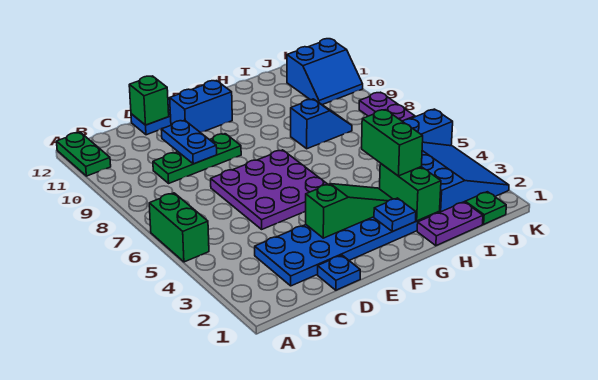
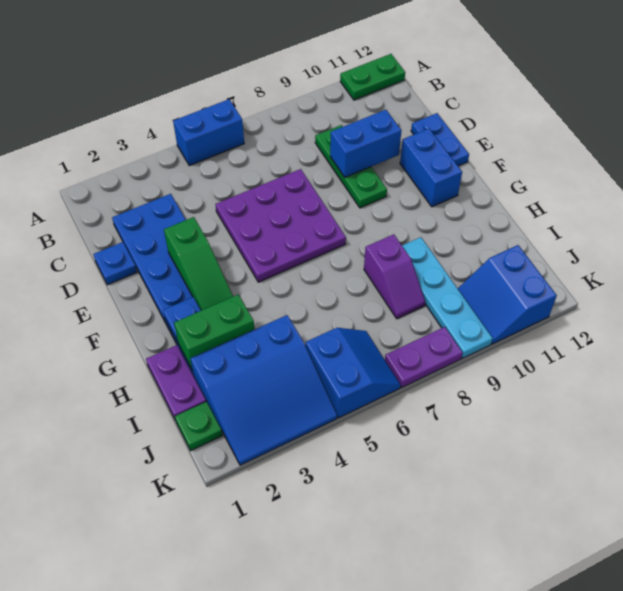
green 1x2 brick [149,193,209,262] -> blue 1x2 brick [173,99,244,166]
blue 1x2 plate [161,120,217,164] -> blue 1x2 brick [330,110,402,177]
green 1x1 brick [129,76,169,125] -> none
green 1x2 brick [362,110,423,176] -> none
blue 1x2 slope [291,99,352,149] -> purple 1x2 slope [364,234,425,319]
none -> cyan 1x4 plate [402,237,493,358]

